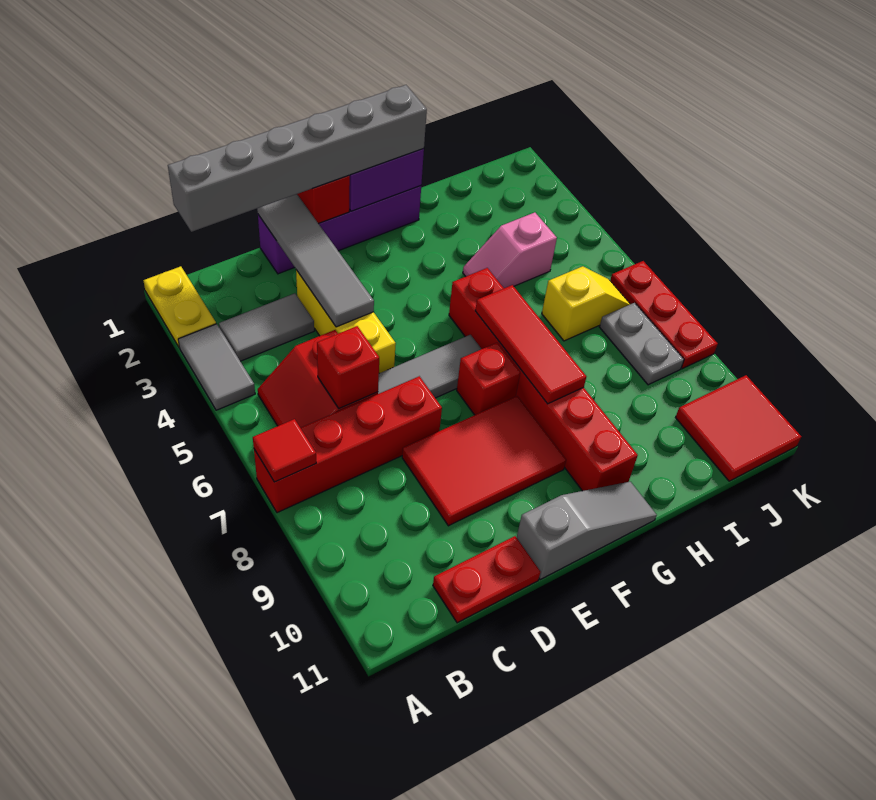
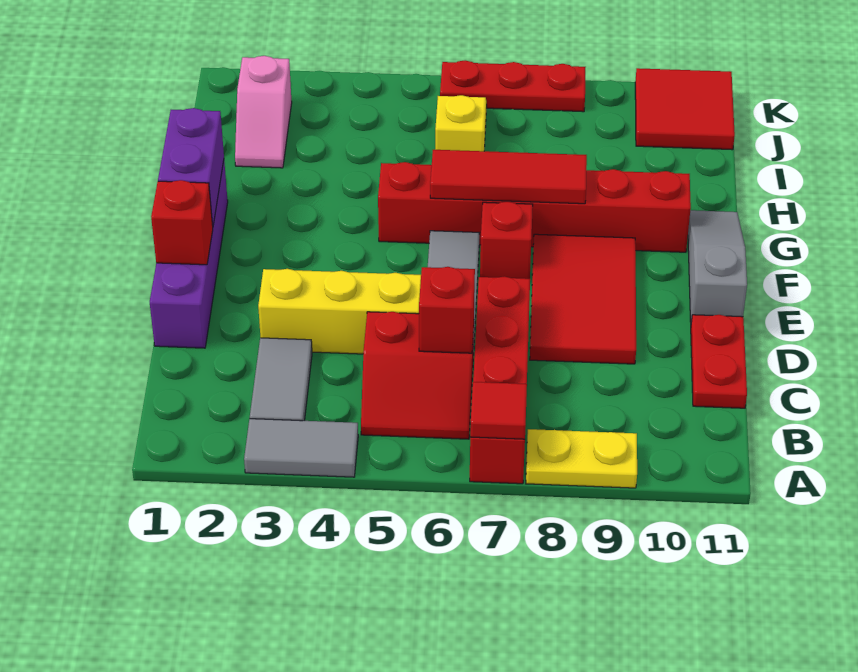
yellow 1x2 plate [143,266,216,348] -> yellow 1x2 plate moved to [526,429,637,488]
grey 1x6 brick [168,85,427,232] -> none
grey 1x4 tile [257,194,374,327] -> none
pink 1x2 slope [463,212,557,288] -> pink 1x2 slope moved to [235,56,292,168]
grey 1x2 plate [600,303,684,385] -> none

